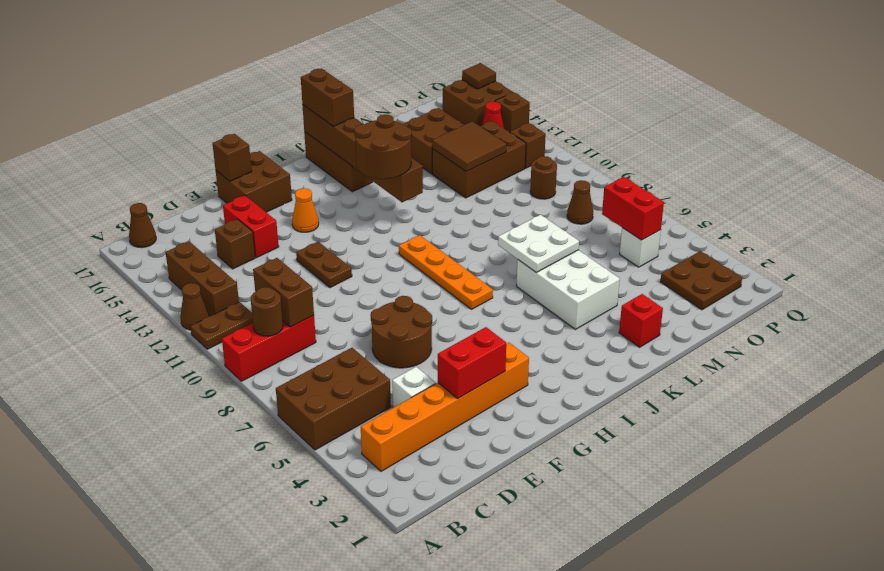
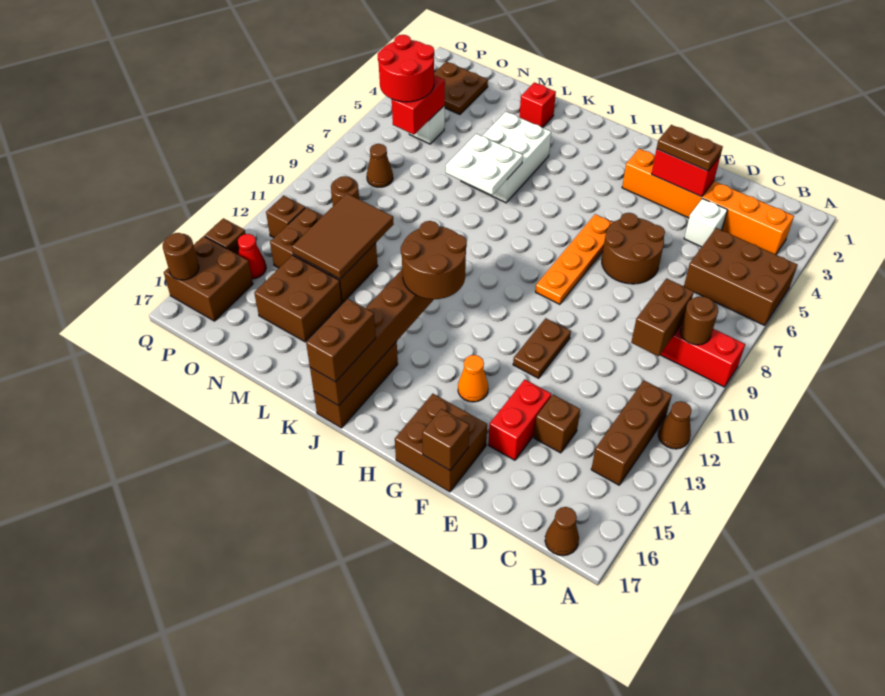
brown 1x2 plate [190,302,253,349] -> brown 1x2 plate moved to [657,125,723,171]
orange 1x4 plate [399,235,493,309] -> orange 1x4 plate moved to [535,214,613,304]
brown 2x2 tile [432,121,506,171] -> brown 2x3 tile [292,193,394,279]
none -> red 2x2 round brick [378,35,434,102]
brown 1x1 tile [462,63,496,89] -> brown 1x1 round brick [163,233,199,280]

